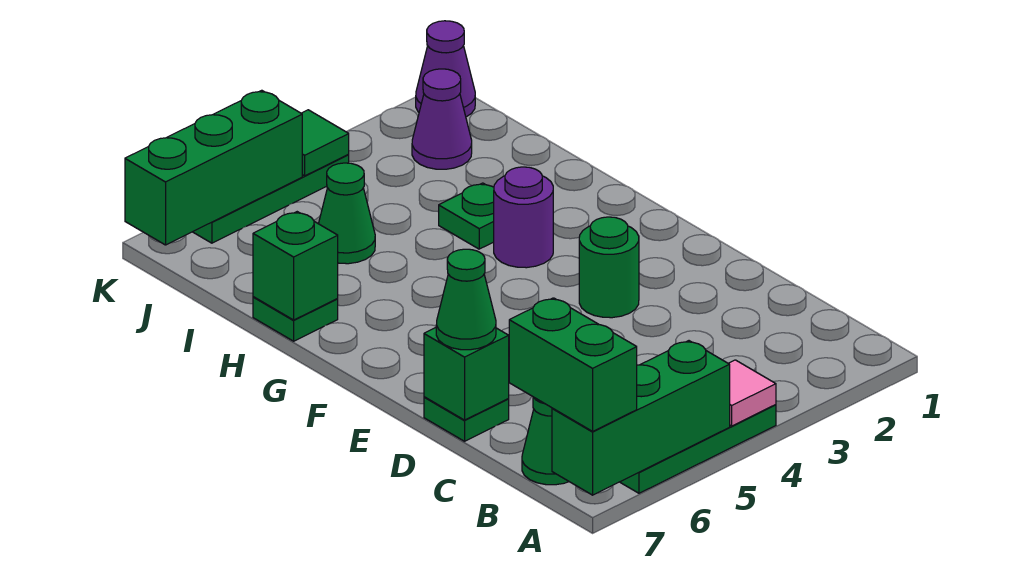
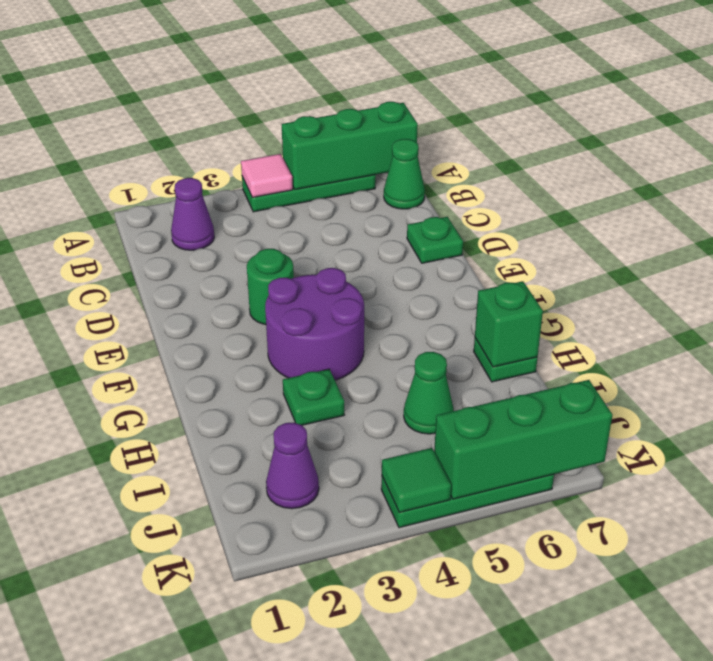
green 1x2 brick [509,298,637,431] -> none
green 1x1 brick [424,328,509,420] -> none
green 1x1 cone [436,249,496,350] -> none
purple 1x1 round brick [494,167,553,268] -> purple 2x2 round brick [265,268,364,380]
purple 1x1 cone [416,21,475,117] -> purple 1x1 cone moved to [171,178,214,250]

